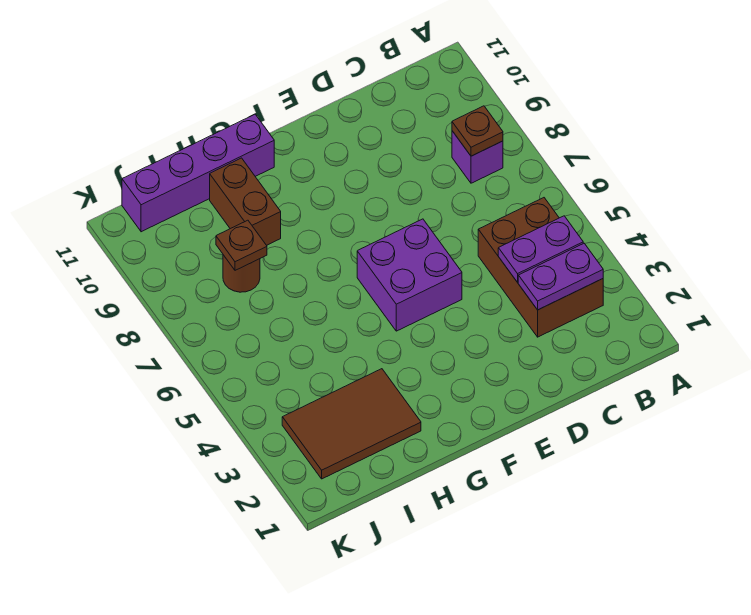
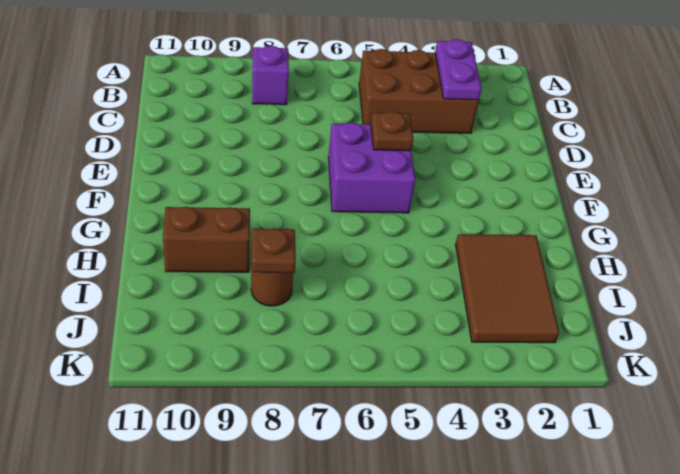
purple 1x2 plate [498,216,583,282] -> none
brown 1x1 plate [452,106,503,156] -> brown 1x1 plate moved to [371,111,413,151]
purple 1x4 brick [122,114,274,232] -> none

